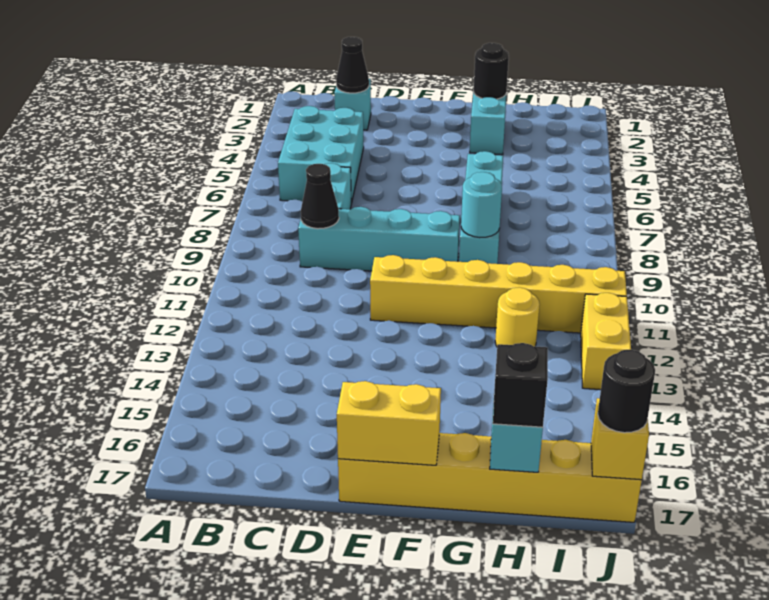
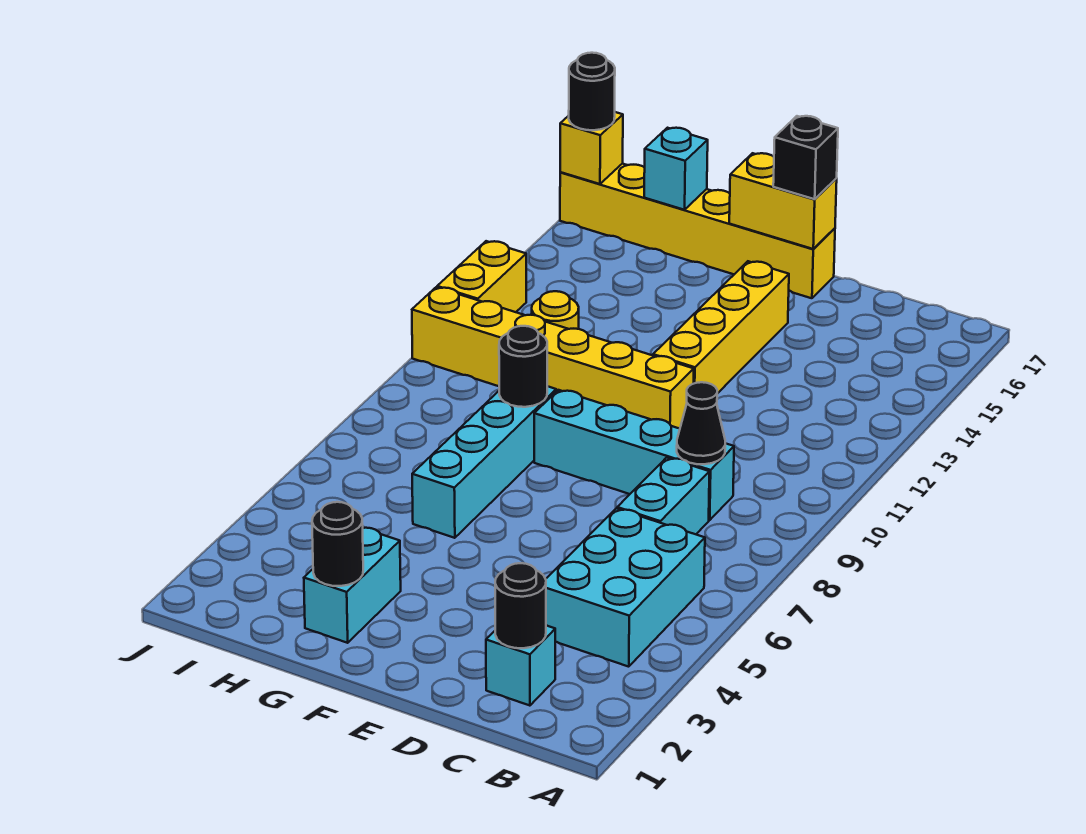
black 1x1 cone [336,37,369,93] -> black 1x1 round brick [495,563,546,648]
none -> yellow 1x4 brick [653,261,789,394]
cyan 1x1 round brick [461,172,502,238] -> black 1x1 round brick [499,326,547,407]
black 1x1 brick [493,343,548,427] -> black 1x1 brick moved to [773,116,838,199]

